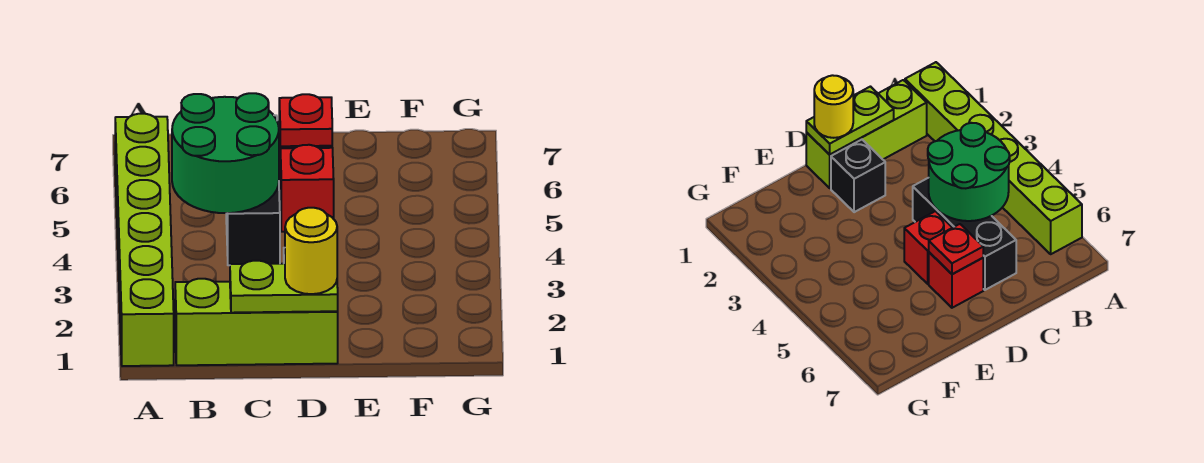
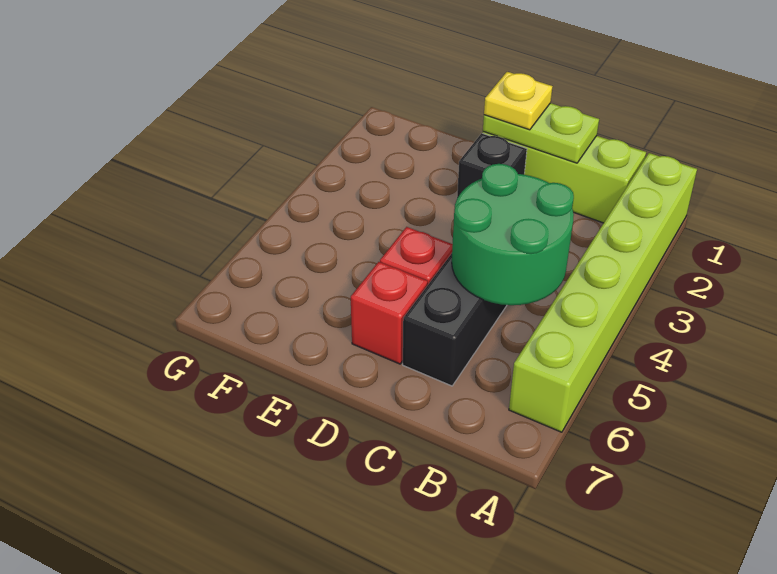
yellow 1x1 round brick [285,208,337,294] -> yellow 1x1 plate [484,72,553,130]
red 1x1 plate [279,94,332,146] -> none

